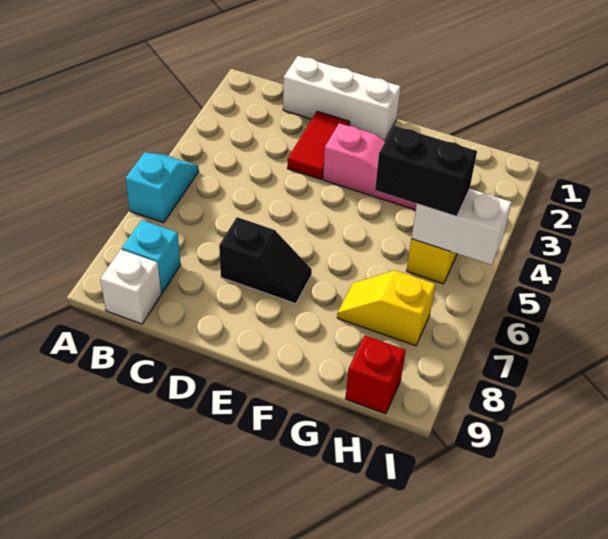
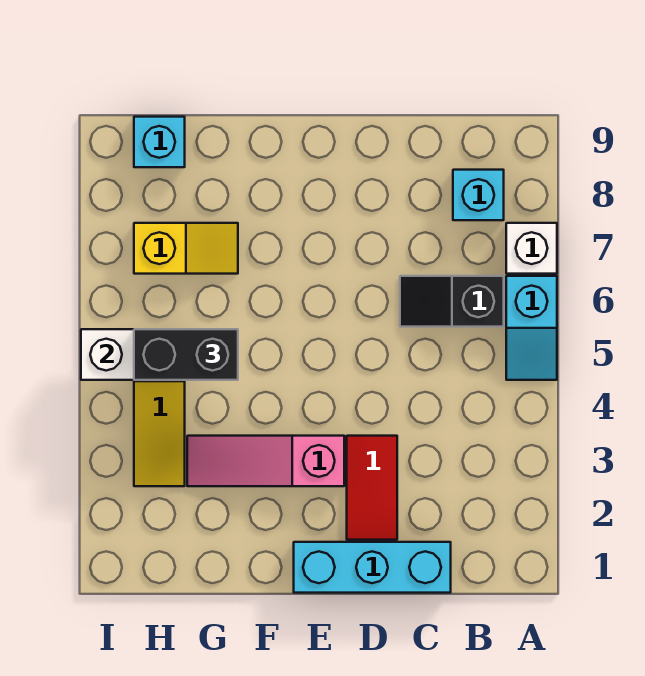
white 1x1 brick [100,250,161,324] -> white 1x1 brick moved to [506,223,557,274]
white 1x3 brick [283,56,401,141] -> cyan 1x3 brick [294,542,451,593]
black 1x2 slope [219,217,312,304] -> black 1x2 slope moved to [400,276,504,327]
red 1x1 brick [346,336,406,414] -> cyan 1x1 brick [134,117,185,167]

